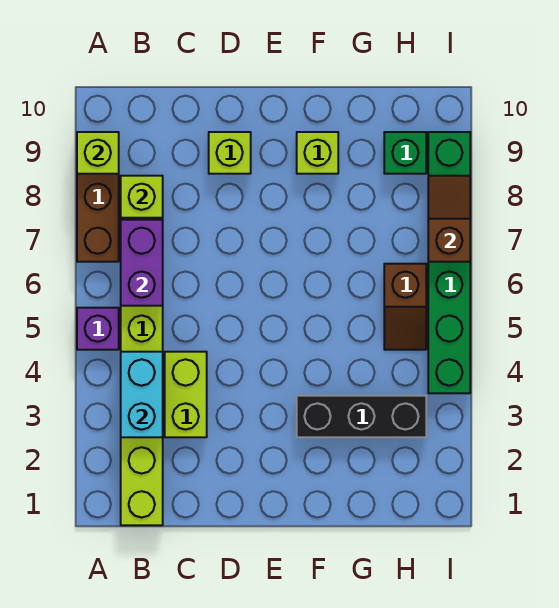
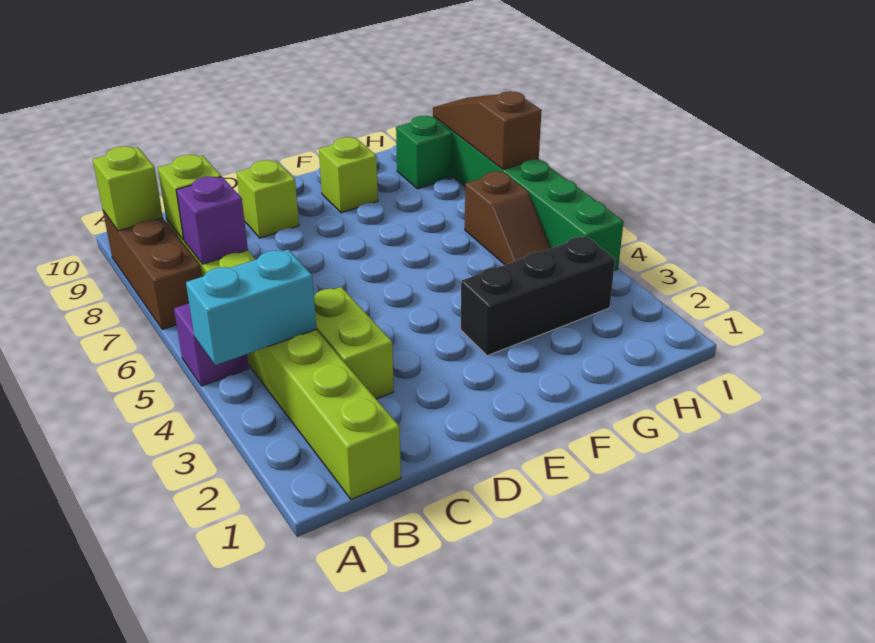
cyan 1x2 brick [121,352,163,437] -> cyan 1x2 brick turned to [186,249,316,365]
purple 1x2 brick [121,220,163,306] -> purple 1x1 brick [176,176,248,264]
brown 1x2 slope [428,176,470,262] -> brown 1x3 slope [433,91,542,170]

